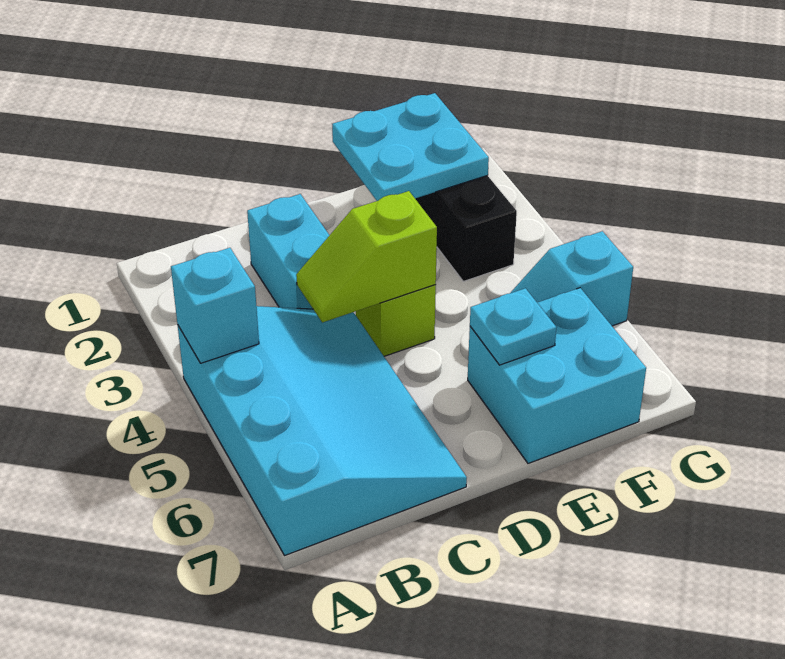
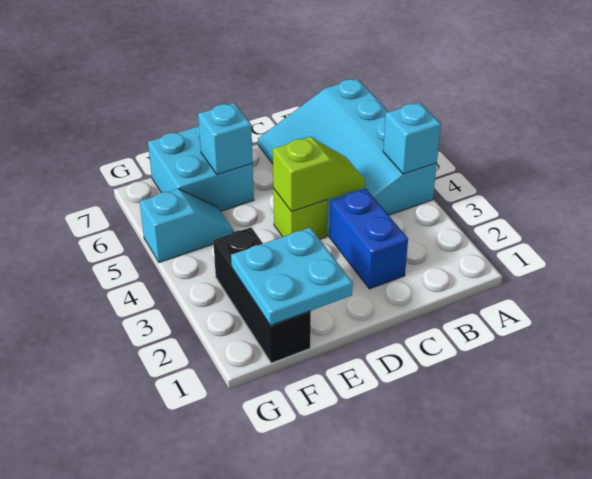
cyan 1x2 brick [247,194,329,309] -> blue 1x2 brick [329,189,408,289]
cyan 1x1 plate [470,288,556,365] -> cyan 1x1 brick [198,103,253,174]

